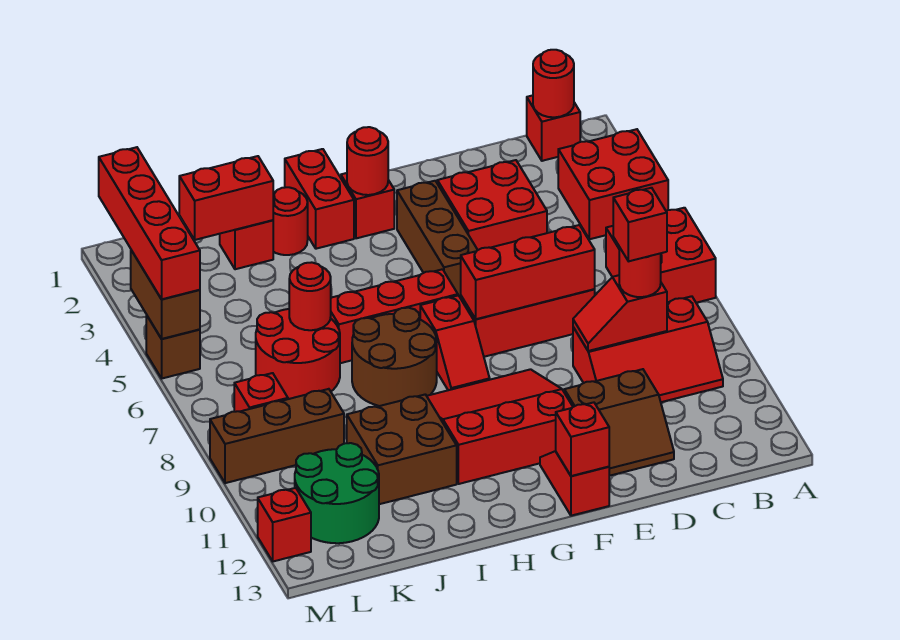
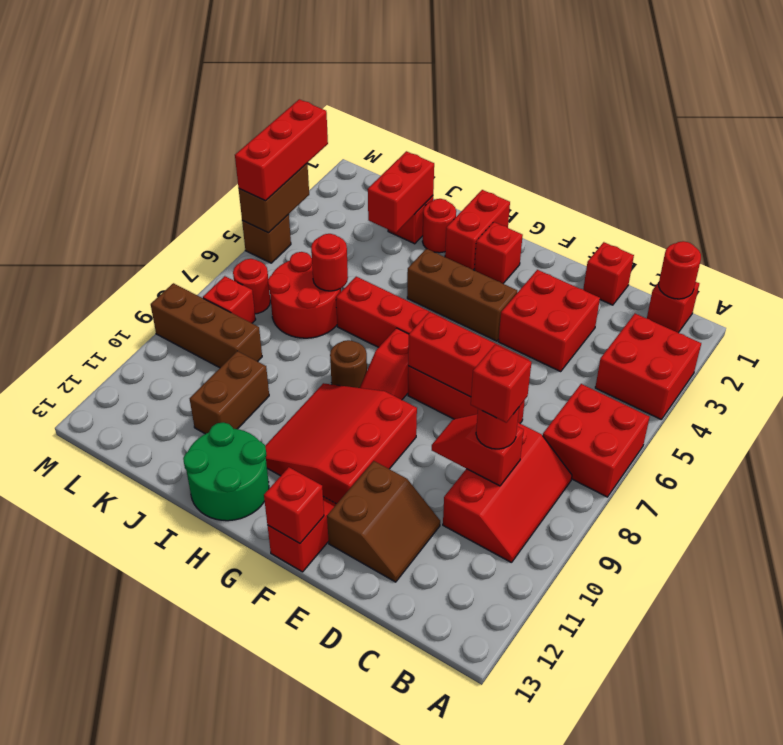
red 2x3 slope [573,296,723,402] -> red 2x3 slope turned to [443,423,572,563]
brown 2x2 slope [564,369,674,476] -> brown 2x2 slope turned to [327,461,440,582]
brown 1x3 brick [397,181,477,298] -> brown 1x3 brick turned to [407,249,517,341]
red 3x3 slope [427,369,573,484] -> red 3x3 slope turned to [265,383,417,504]
red 1x1 round brick [347,127,388,195] -> red 1x1 round brick moved to [233,259,270,314]
brown 2x2 round brick [352,308,437,406] -> brown 1x1 round brick [330,340,367,388]
brown 2x2 brick [347,394,457,504] -> brown 1x2 brick [190,351,269,434]
red 1x2 brick [179,156,273,240] -> red 1x2 brick turned to [368,151,434,233]
green 2x2 round brick [295,443,379,543] -> green 2x2 round brick moved to [183,422,269,521]
red 1x4 brick [99,147,200,299] -> red 1x3 brick [235,99,328,201]
red 1x1 brick [258,488,311,561] -> red 1x1 brick moved to [583,242,634,305]

